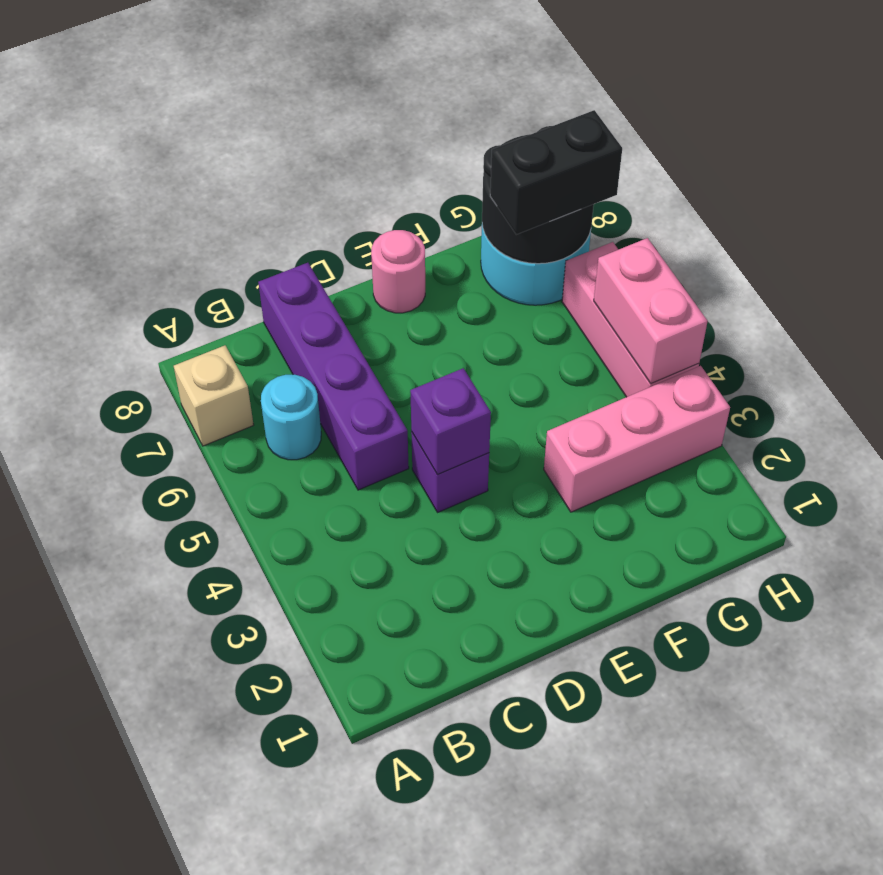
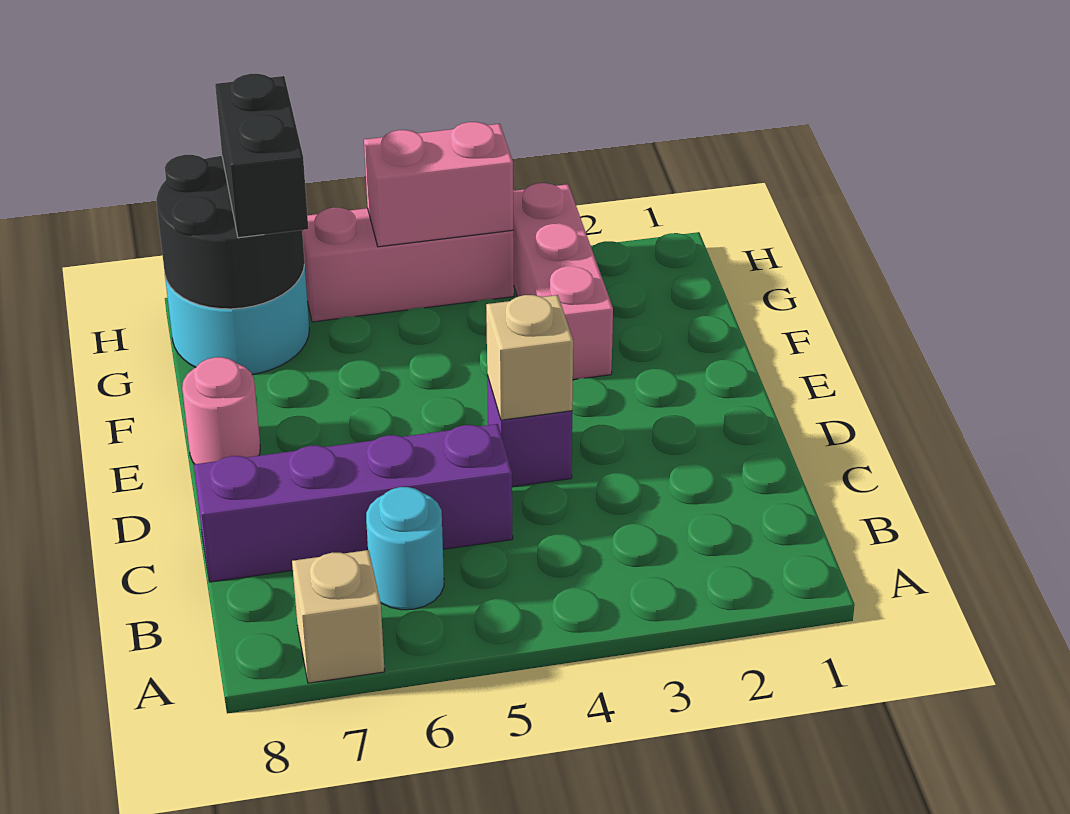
purple 1x1 brick [410,368,491,474] -> tan 1x1 brick [486,295,573,420]

